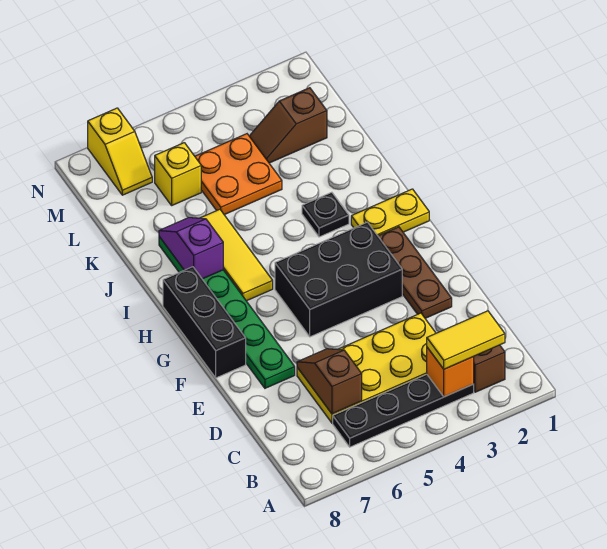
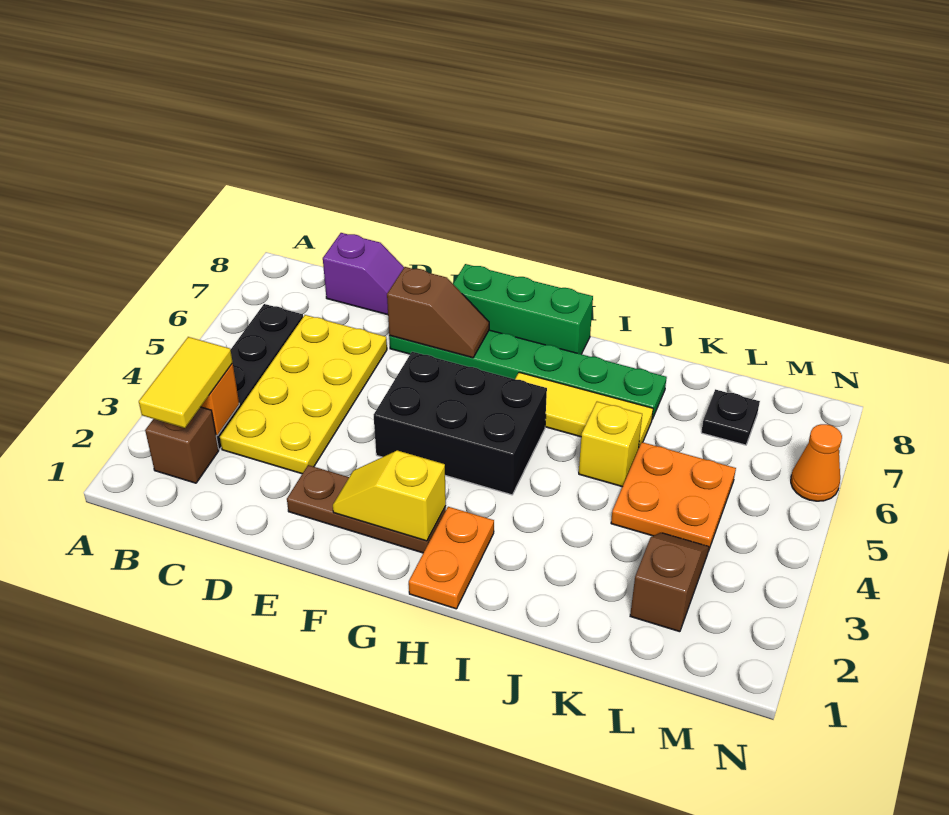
brown 1x2 slope [297,349,362,414] -> brown 1x2 slope moved to [387,267,489,358]
black 2x3 brick [275,222,402,337] -> black 2x3 brick turned to [374,352,547,495]
black 1x3 brick [163,267,246,378] -> green 1x3 brick [453,264,593,354]
yellow 1x2 plate [351,189,429,236] -> orange 1x2 plate [409,507,494,609]
black 1x1 plate [302,192,349,237] -> black 1x1 plate moved to [701,389,760,445]
purple 1x2 slope [159,218,223,279] -> purple 1x2 slope moved to [323,233,404,315]
yellow 1x1 brick [155,143,201,205] -> yellow 1x1 brick moved to [579,402,642,487]
yellow 1x2 slope [88,108,152,195] -> yellow 1x2 slope moved to [333,450,446,541]
none -> orange 1x1 cone [791,424,842,501]

